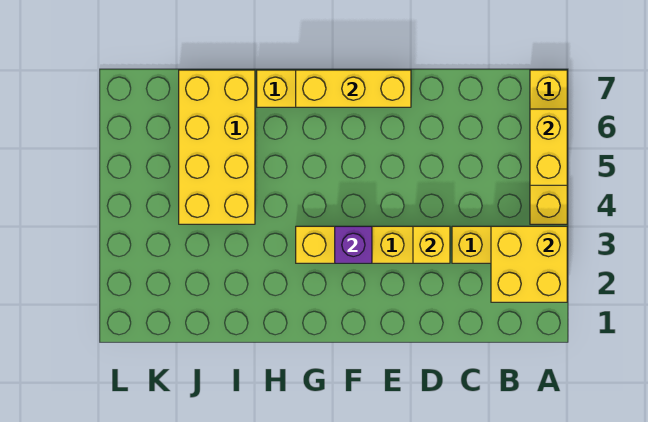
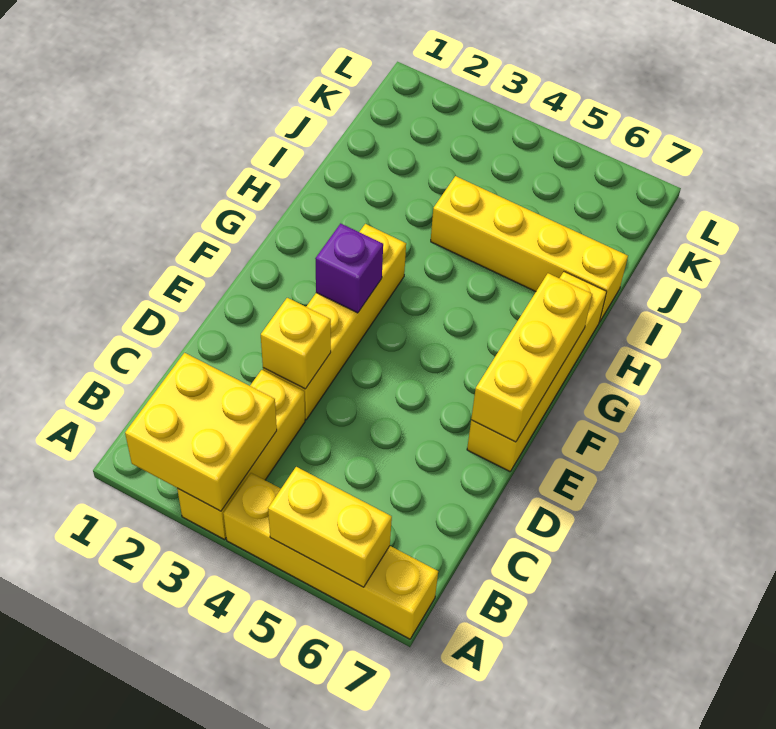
yellow 2x4 brick [179,70,255,224] -> yellow 1x4 brick [431,176,628,322]

